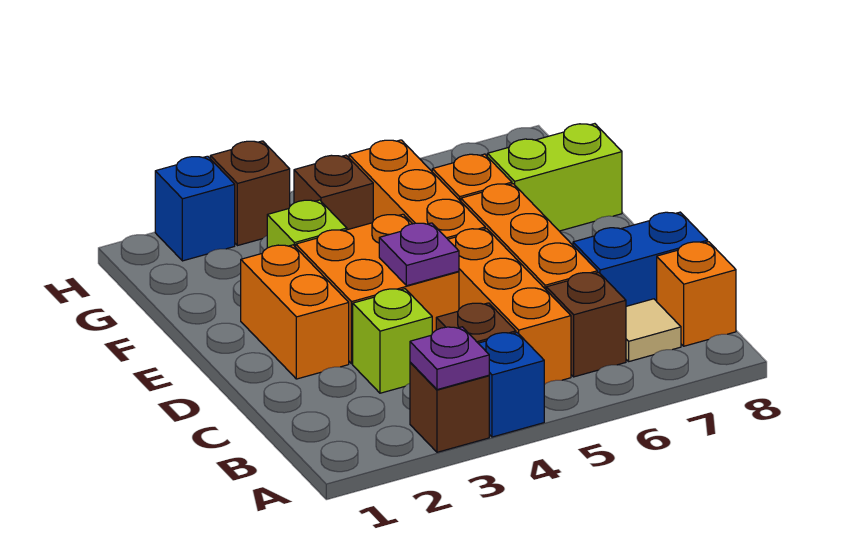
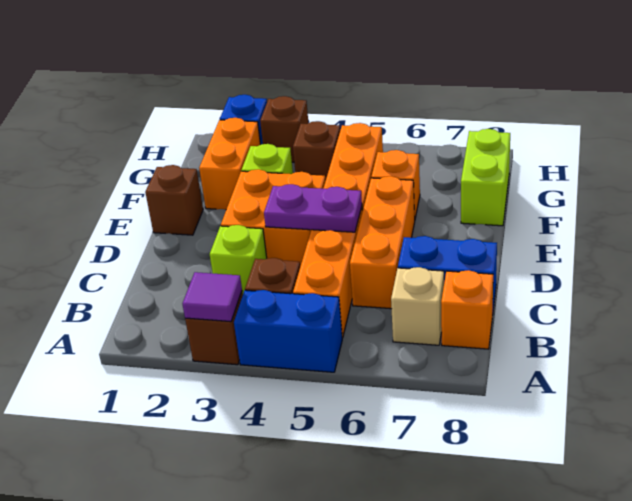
purple 1x1 plate [410,327,489,390] -> purple 1x1 tile [183,272,242,322]
blue 1x1 brick [478,333,544,437] -> blue 1x2 brick [234,290,342,372]
brown 1x1 brick [546,272,626,377] -> brown 1x1 brick moved to [145,165,203,235]
tan 1x1 tile [626,299,681,361] -> tan 1x1 brick [391,267,444,345]
orange 1x2 brick [241,245,349,379] -> orange 1x2 brick moved to [199,118,261,210]
purple 1x1 plate [379,223,459,286] -> purple 1x2 plate [264,184,362,232]
lime 1x2 brick [487,124,622,231] -> lime 1x2 brick turned to [461,129,510,226]

